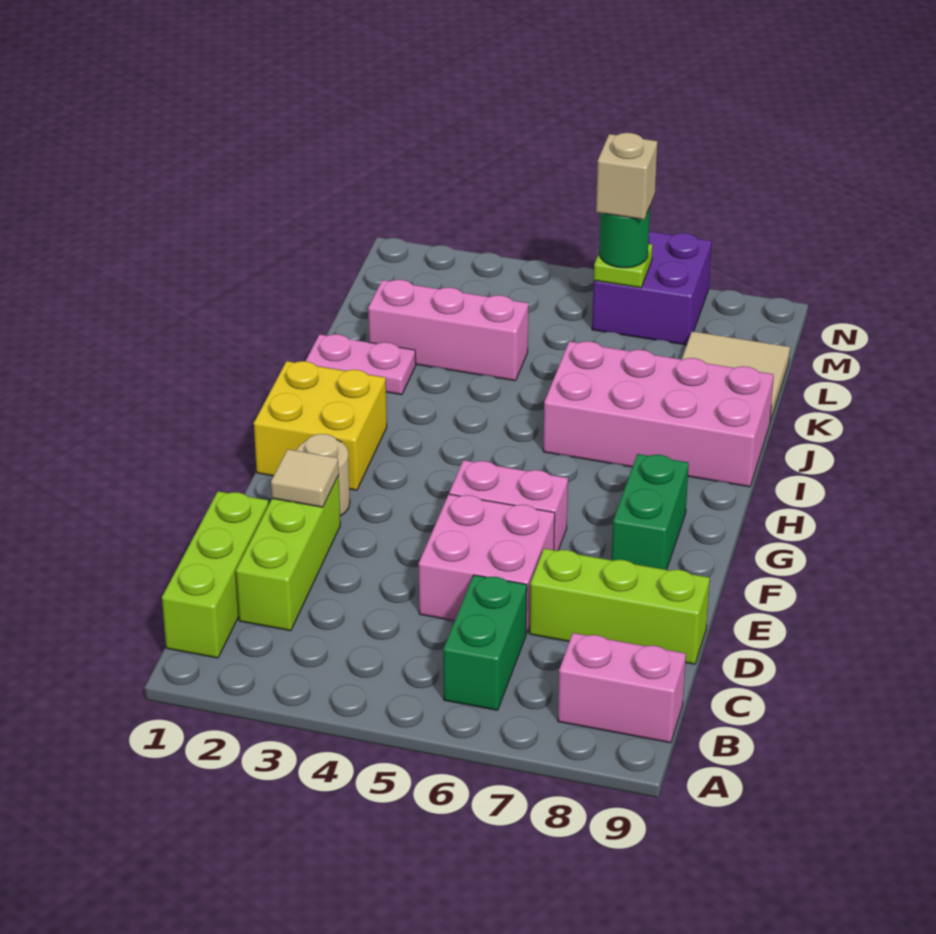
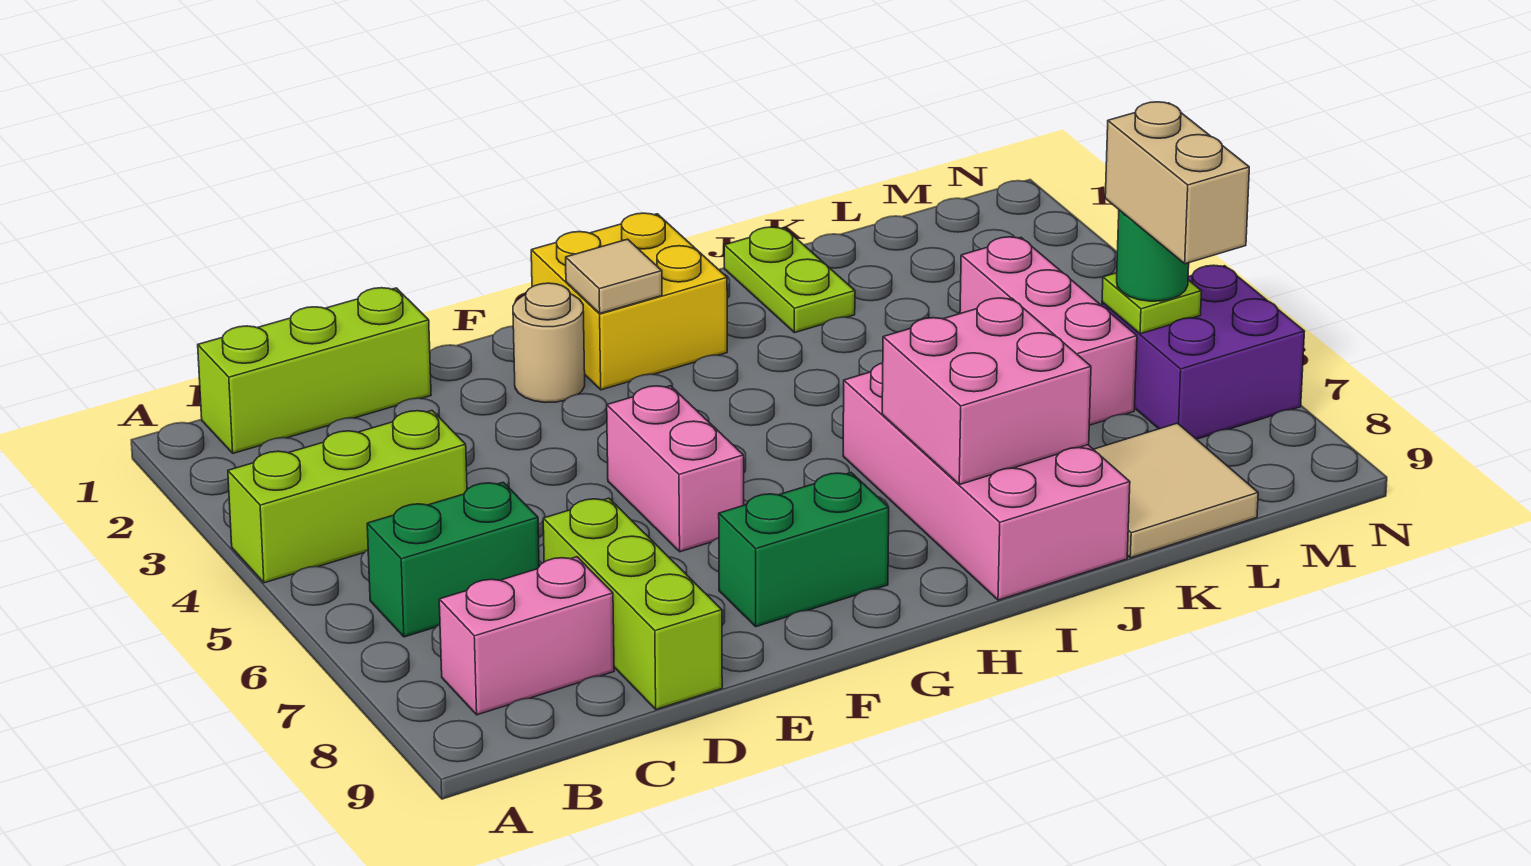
pink 1x2 brick [558,633,686,743] -> pink 1x2 brick turned to [439,557,614,715]
lime 1x3 brick [236,476,340,631] -> lime 1x3 brick moved to [228,411,467,583]
pink 2x2 brick [419,494,555,634] -> pink 2x2 brick moved to [882,298,1091,485]
tan 1x1 tile [271,449,339,507] -> tan 1x1 tile moved to [566,239,662,313]
pink 1x2 plate [306,334,416,395] -> lime 1x2 plate [724,227,855,333]
pink 1x3 brick [368,280,529,381] -> pink 1x3 brick moved to [960,237,1137,425]
tan 1x1 brick [596,133,657,220] -> tan 1x2 brick [1105,102,1249,264]

